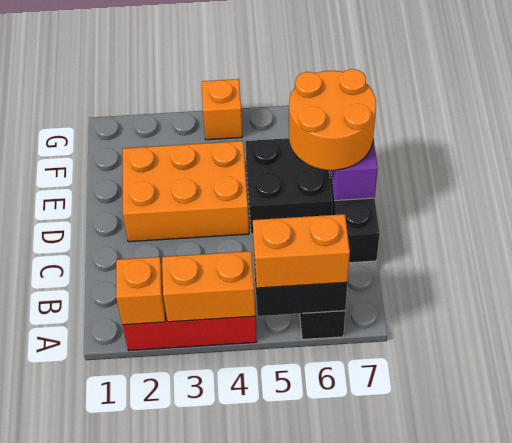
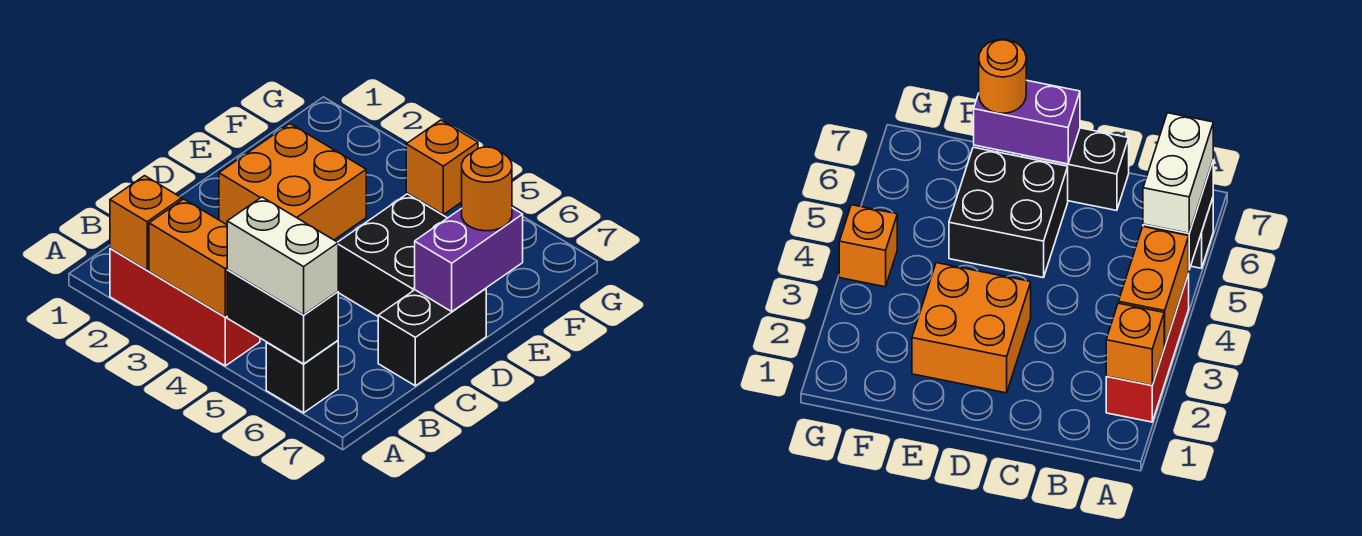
orange 1x2 brick [253,214,350,288] -> white 1x2 brick [227,197,338,315]
orange 2x3 brick [123,141,249,242] -> orange 2x2 brick [219,124,366,240]
orange 2x2 round brick [289,69,376,170] -> orange 1x1 round brick [462,147,512,231]

